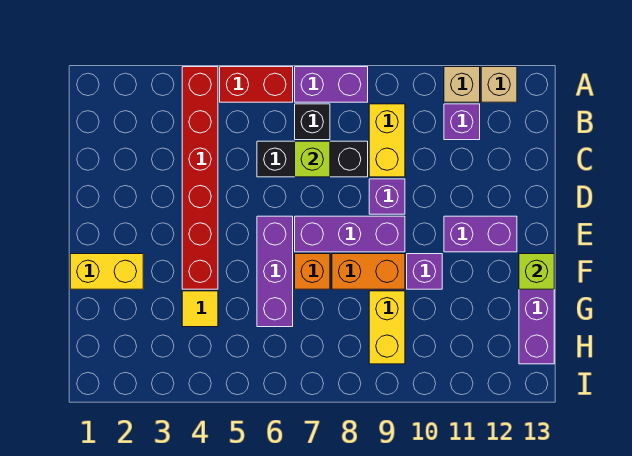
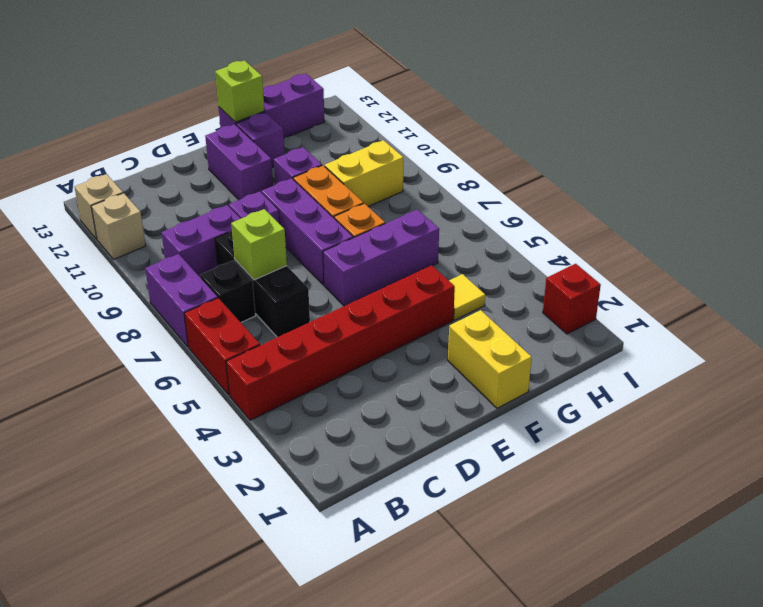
yellow 1x2 brick [369,104,405,177] -> purple 1x2 brick [161,205,241,277]
purple 1x1 brick [444,104,480,140] -> purple 1x1 brick moved to [236,112,285,168]
none -> red 1x1 brick [543,264,601,334]

